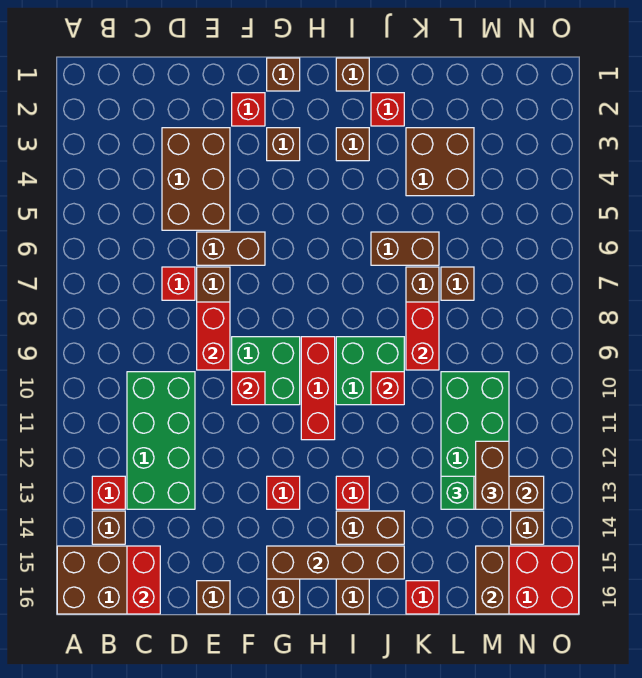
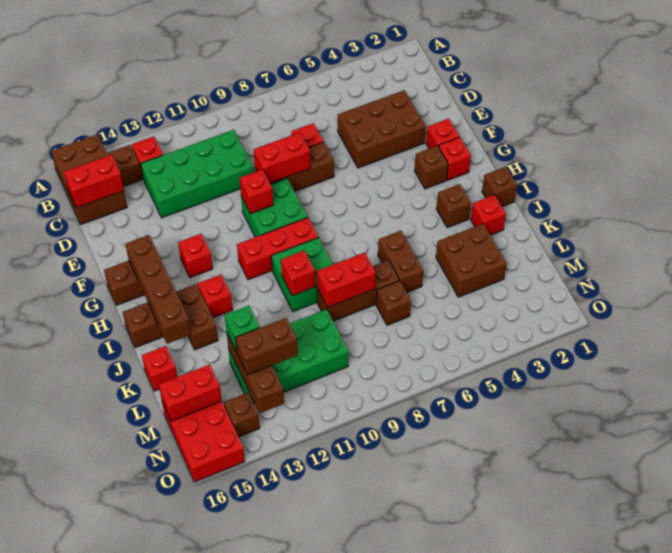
brown 1x2 brick [197,232,265,265] -> none
brown 1x1 brick [197,581,230,614] -> none
brown 1x1 brick [267,58,300,91] -> none
none -> red 1x1 brick [438,137,471,180]
brown 1x2 brick [476,546,509,614] -> red 1x2 brick [159,364,222,421]

